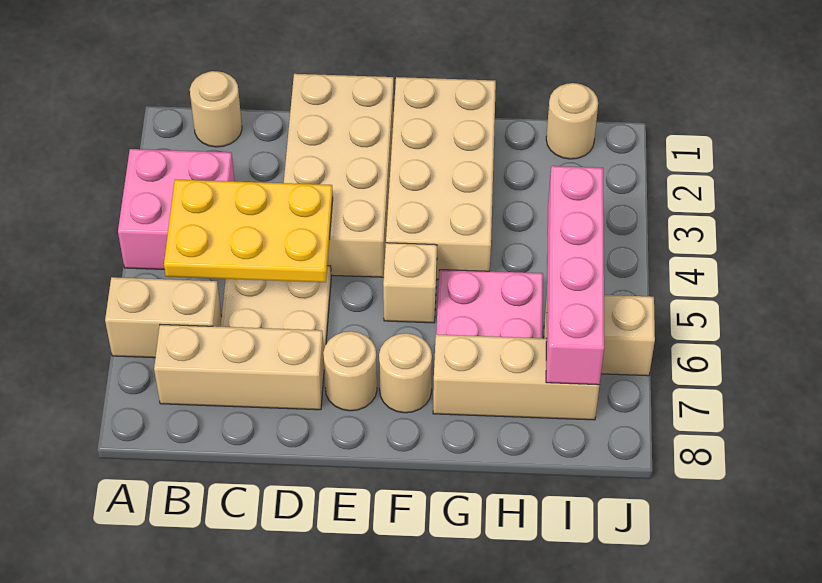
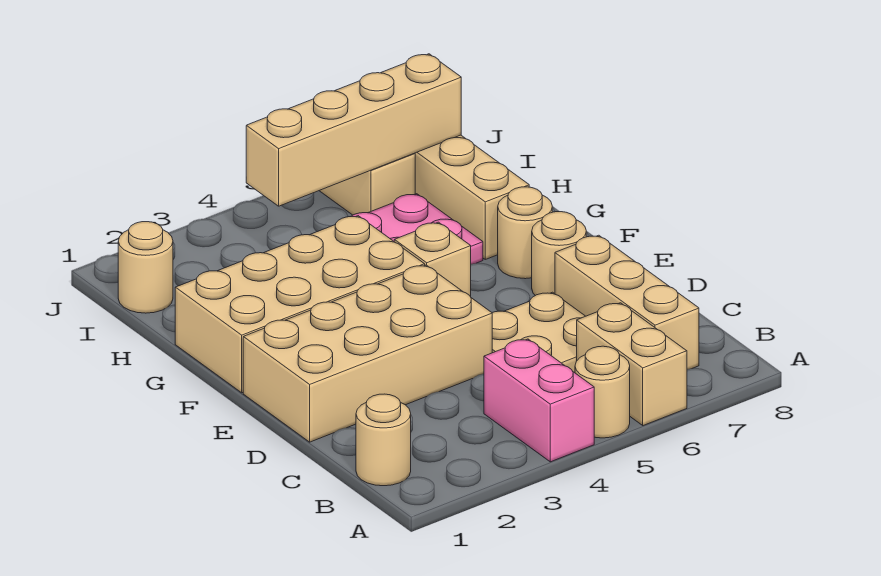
pink 2x2 brick [118,149,235,269] -> pink 1x2 brick [484,339,594,462]
none -> tan 1x1 round brick [575,346,630,438]
yellow 2x3 plate [164,179,333,282] -> none
pink 1x4 brick [546,166,604,385] -> tan 1x4 brick [246,54,461,206]

